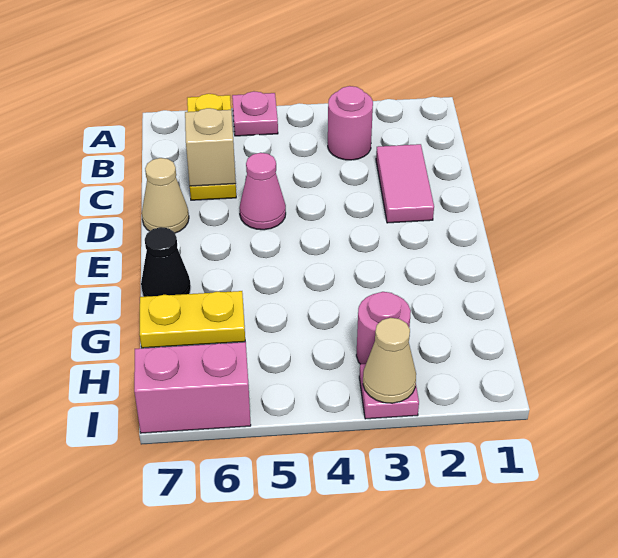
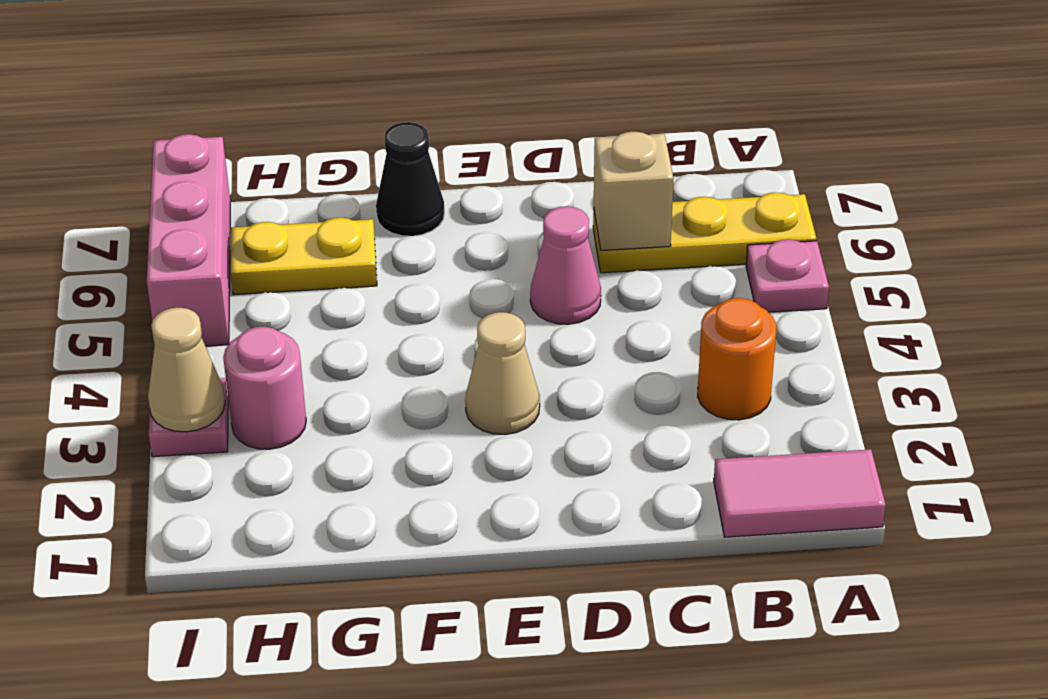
pink 1x1 round brick [328,86,373,160] -> orange 1x1 round brick [698,298,776,420]
pink 1x2 tile [376,144,434,223] -> pink 1x2 tile moved to [714,449,886,537]
tan 1x1 cone [142,158,189,233] -> tan 1x1 cone moved to [465,312,540,435]
yellow 1x2 plate [140,291,245,348] -> yellow 1x2 plate turned to [230,218,377,295]
pink 1x2 brick [134,342,251,433] -> pink 1x3 brick [147,134,230,346]

